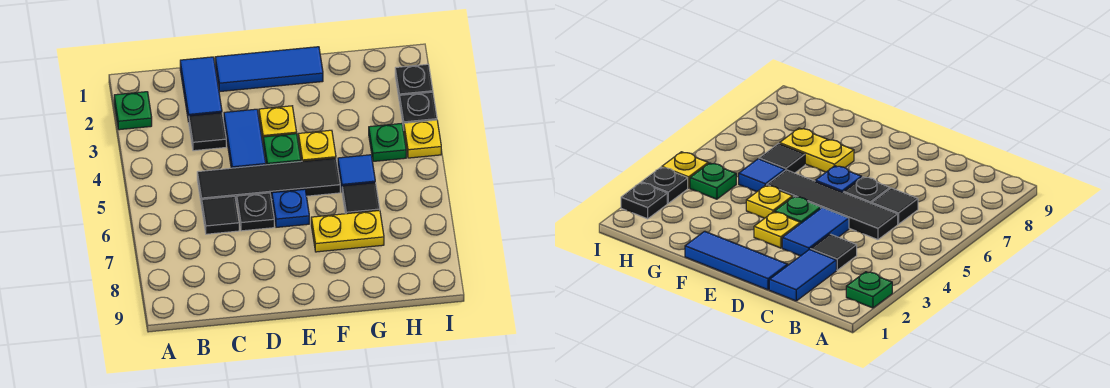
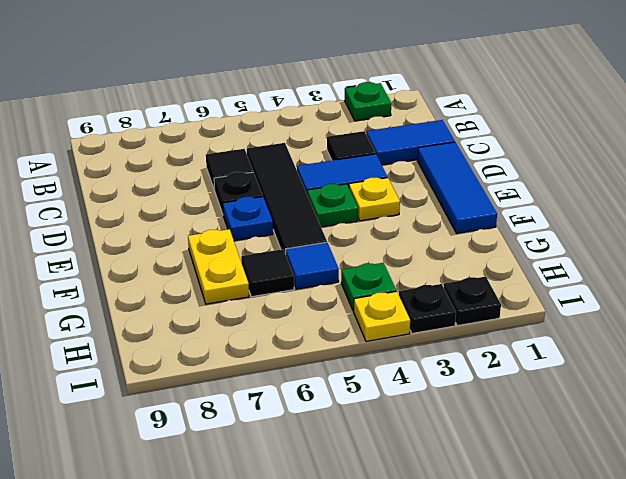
yellow 1x1 plate [298,130,336,161] -> none

